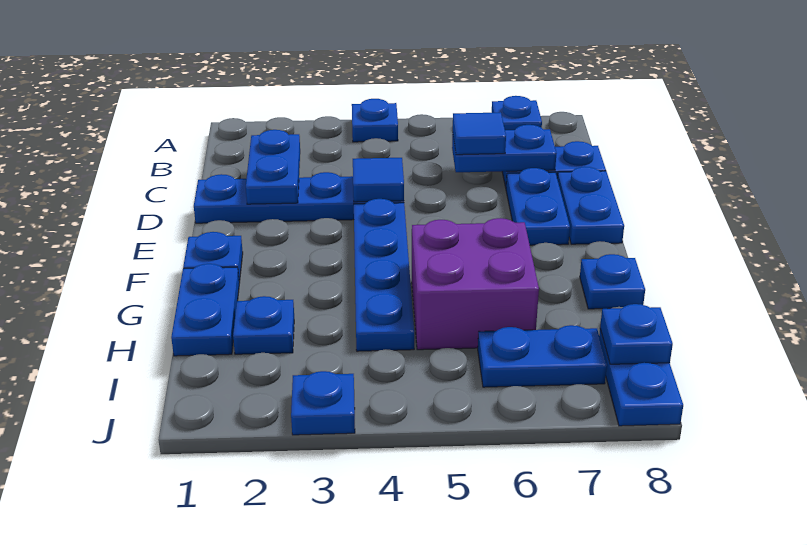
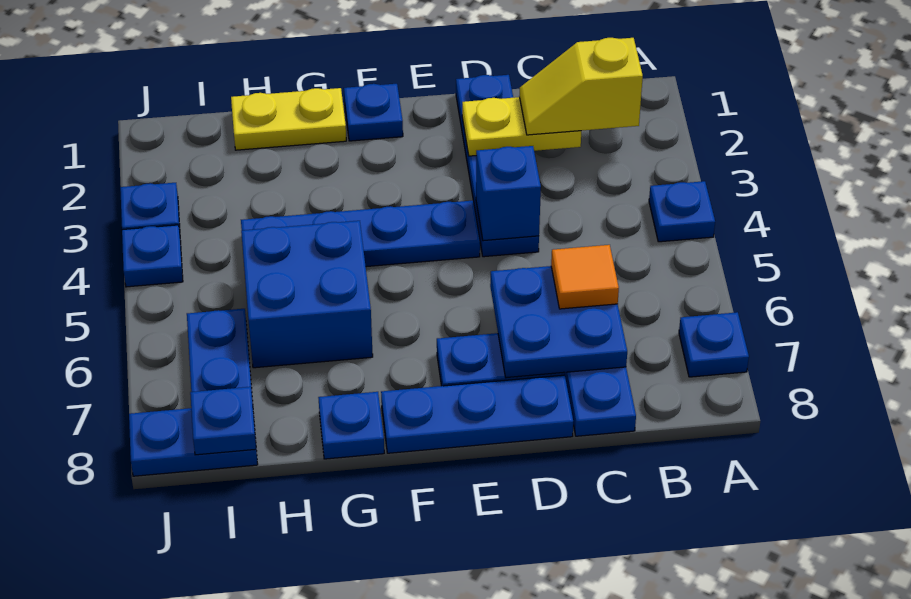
none -> yellow 1x2 slope [519,38,643,135]
blue 1x2 plate [246,130,300,204] -> yellow 1x2 plate [462,97,581,156]
blue 1x2 plate [452,125,557,172] -> blue 2x2 plate [490,266,627,378]
blue 1x1 tile [453,112,506,155] -> orange 1x1 tile [551,245,619,309]
blue 1x1 tile [353,158,404,202] -> blue 1x1 brick [476,146,541,241]
blue 1x2 plate [557,167,624,244] -> blue 1x3 plate [381,375,573,453]
blue 1x2 plate [171,264,239,356] -> yellow 1x2 plate [231,88,346,150]
purple 2x2 brick [412,218,539,350] -> blue 2x2 brick [241,221,373,368]
blue 1x1 plate [233,296,294,354] -> blue 1x1 plate moved to [122,225,183,287]

